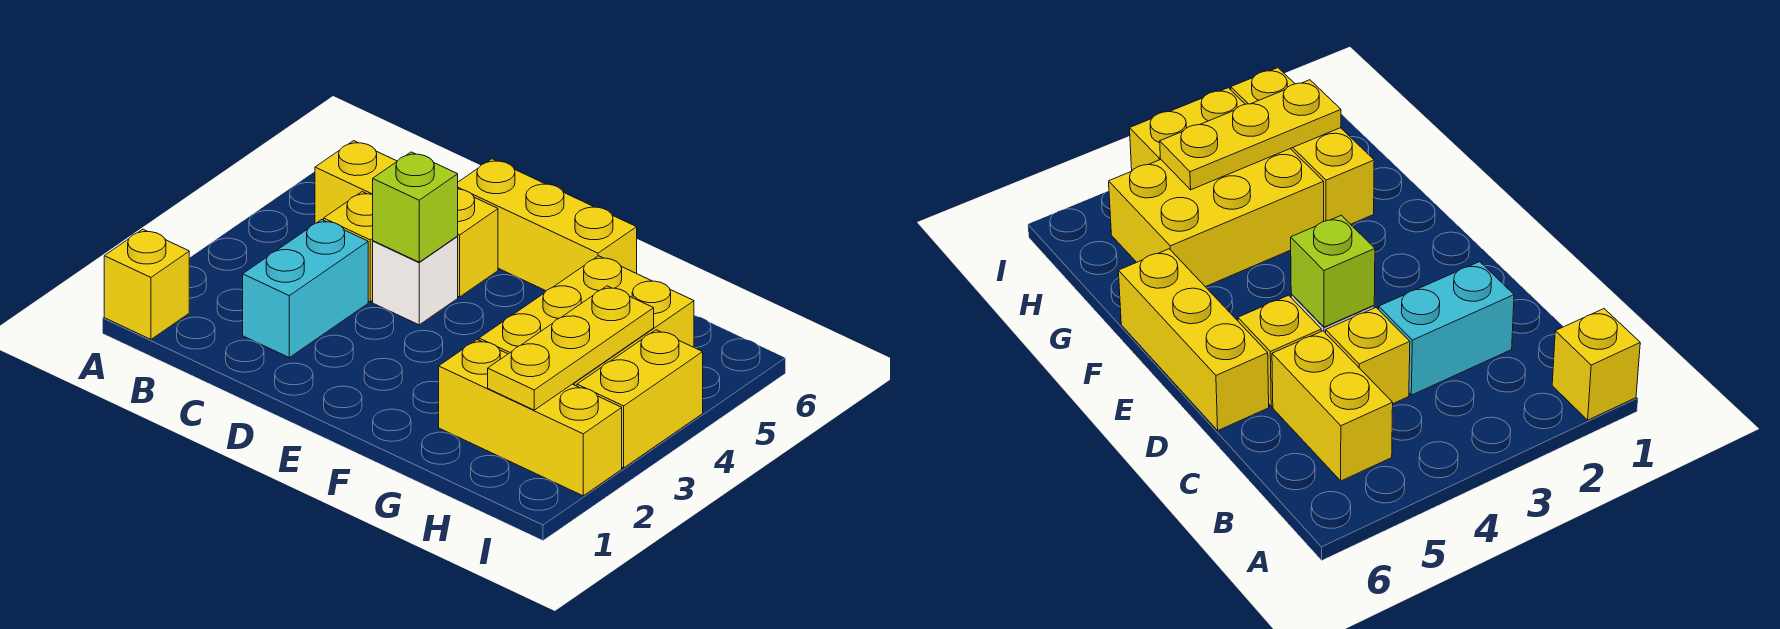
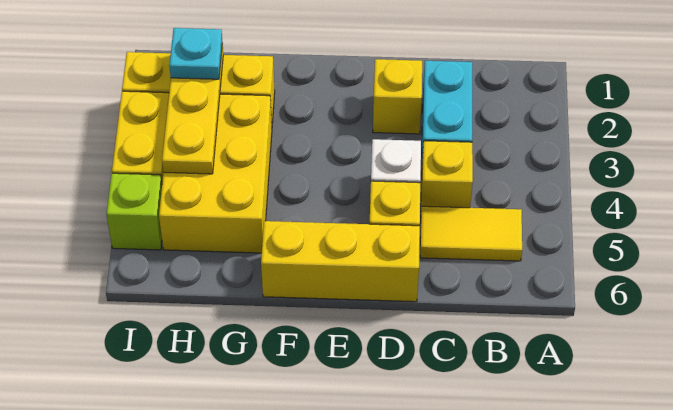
yellow 1x1 brick [104,229,189,339] -> yellow 1x1 brick moved to [373,59,422,134]
yellow 1x2 brick [315,141,397,223] -> yellow 1x2 tile [420,206,522,261]
lime 1x1 brick [373,152,458,262] -> lime 1x1 brick moved to [106,173,162,250]
none -> cyan 1x1 plate [169,28,222,79]

